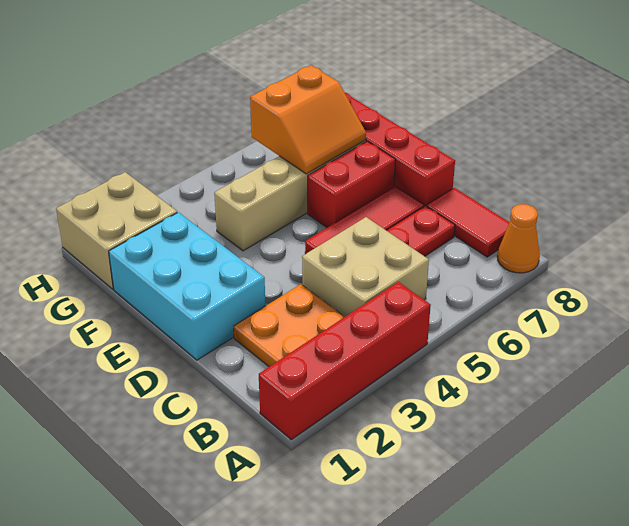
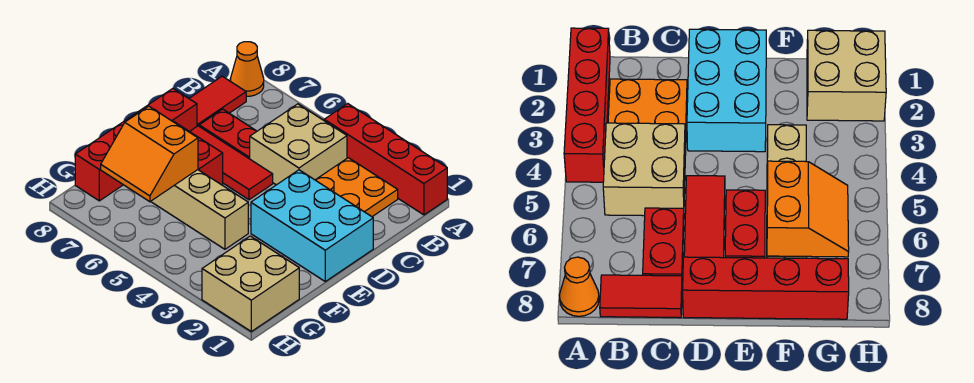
cyan 2x3 brick [109,212,265,360] -> cyan 2x3 brick turned to [251,170,373,281]
orange 2x2 slope [250,65,366,174] -> orange 2x2 slope turned to [101,106,198,202]

